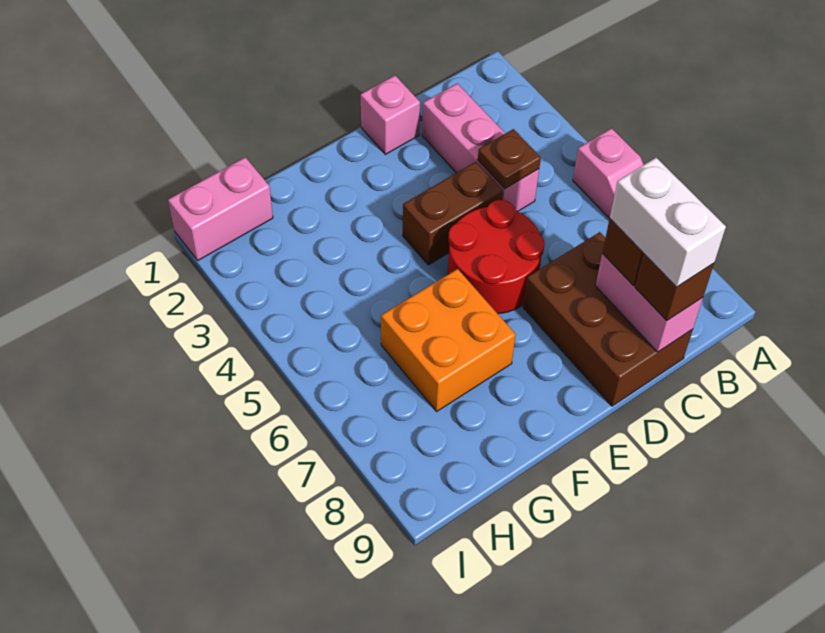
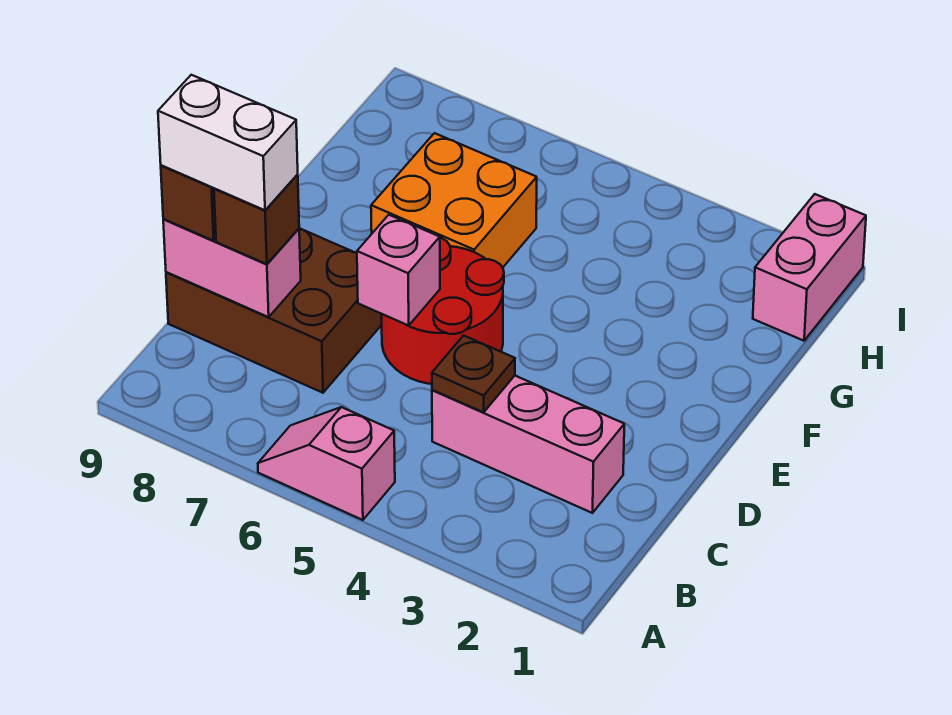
pink 1x1 brick [361,76,420,154] -> pink 1x1 brick moved to [357,215,440,325]
brown 1x2 brick [403,162,503,265] -> none

